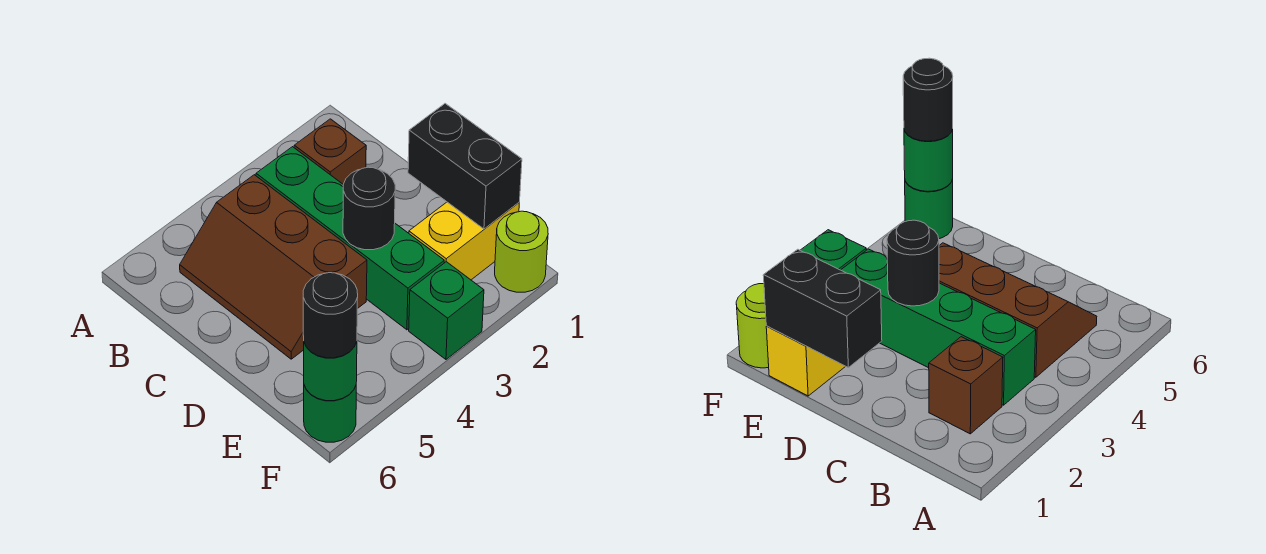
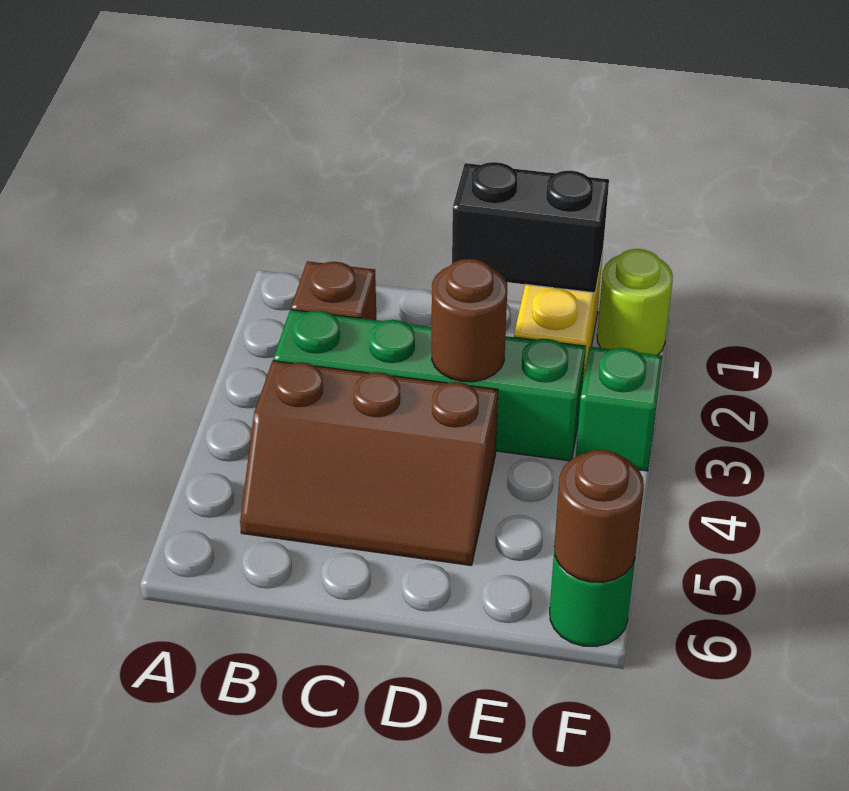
black 1x1 round brick [343,167,395,250] -> brown 1x1 round brick [432,259,507,382]
green 1x1 round brick [304,342,357,401] -> brown 1x1 round brick [554,450,644,582]
black 1x1 round brick [303,273,358,358] -> none

